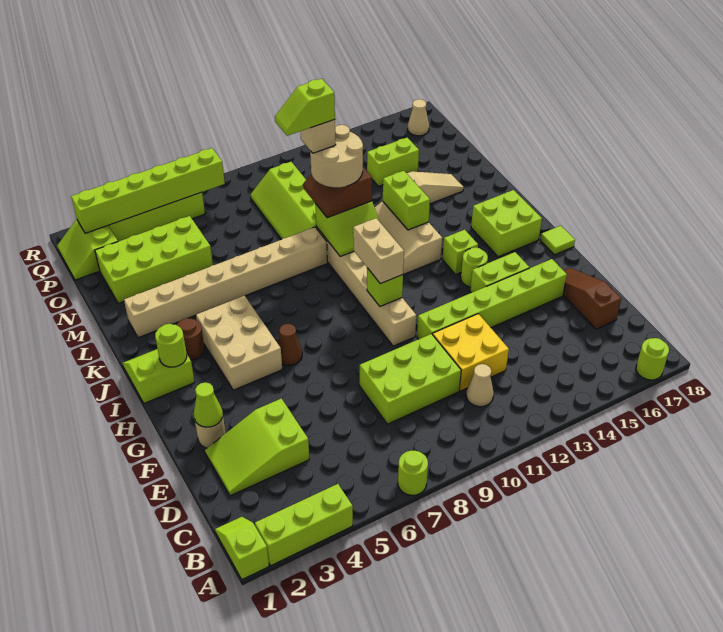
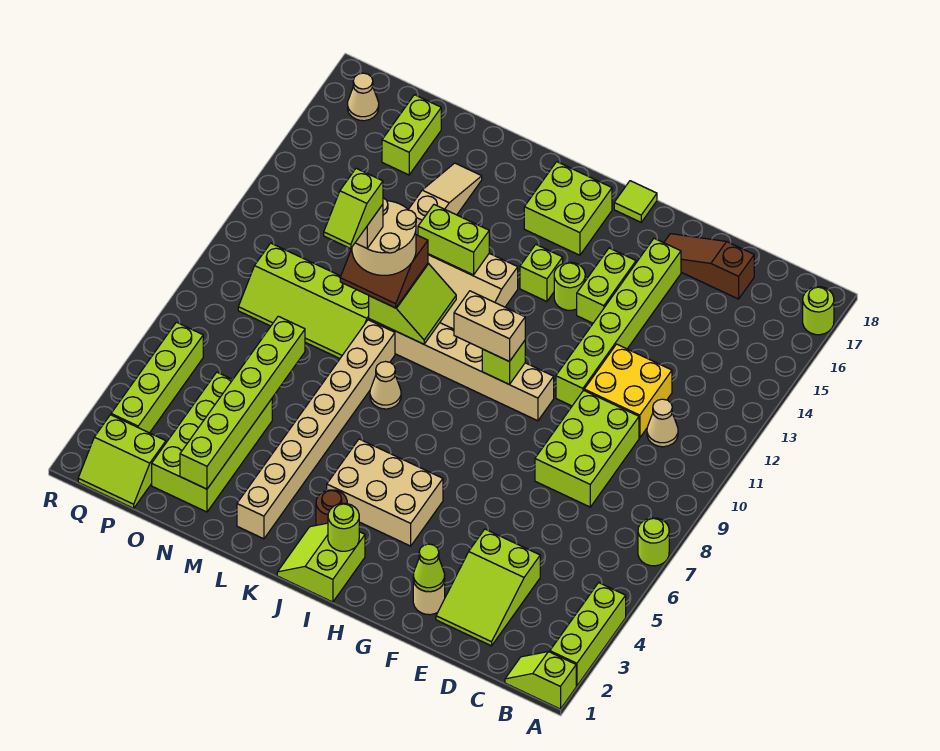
brown 1x1 cone [278,324,302,365] -> none
none -> tan 1x1 cone [370,362,401,409]
lime 1x2 brick [367,138,419,186] -> lime 1x2 brick moved to [382,95,441,175]
lime 1x6 brick [71,148,225,233] -> lime 1x6 brick moved to [180,316,305,489]

